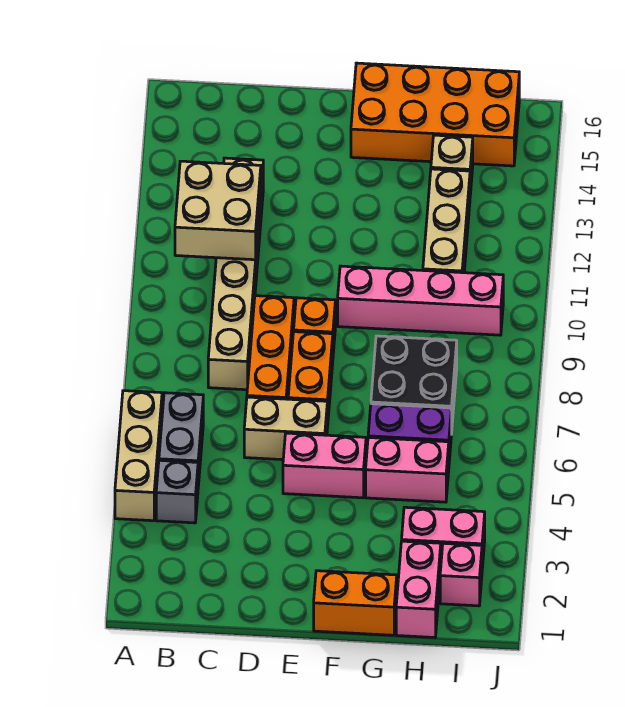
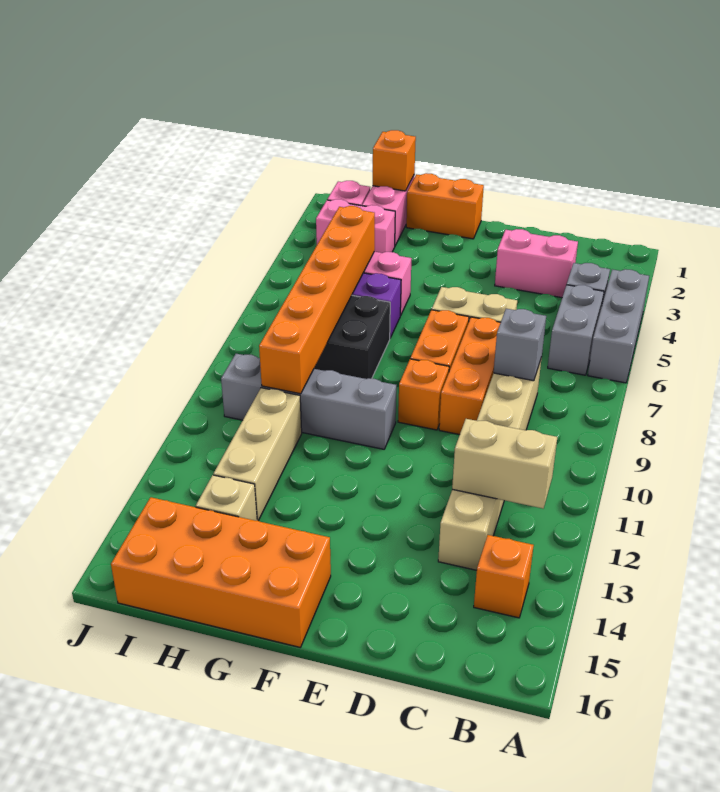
tan 1x3 brick [115,391,162,521] -> grey 1x3 brick [588,269,649,383]
tan 2x2 brick [175,161,261,260] -> tan 1x2 brick [452,419,557,508]
none -> orange 1x1 brick [474,535,534,618]
none -> grey 1x1 brick [494,309,546,381]
pink 1x2 brick [283,433,366,498] -> pink 1x2 brick moved to [495,229,578,298]
pink 1x4 brick [338,266,503,335] -> grey 1x4 brick [221,354,396,449]
none -> orange 1x1 brick [373,130,416,191]
none -> orange 1x6 brick [259,206,375,394]

